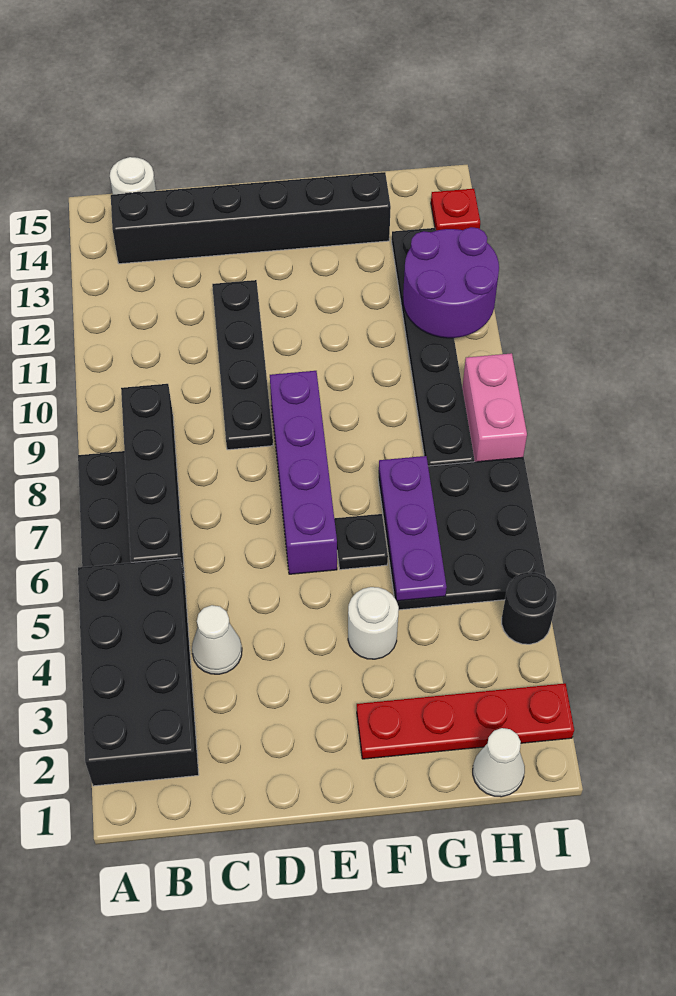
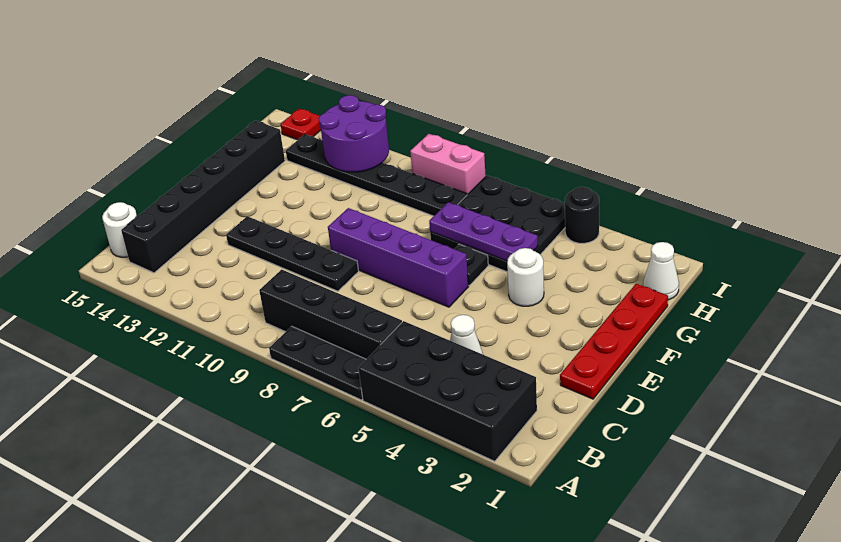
red 1x4 plate [357,683,574,759] -> red 1x4 plate moved to [560,284,668,399]

